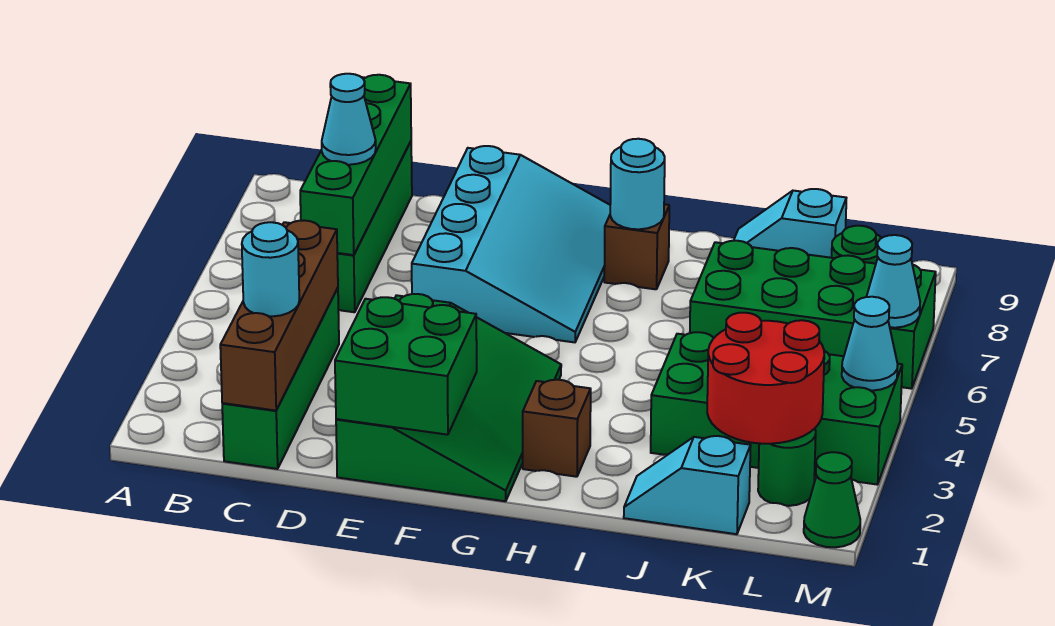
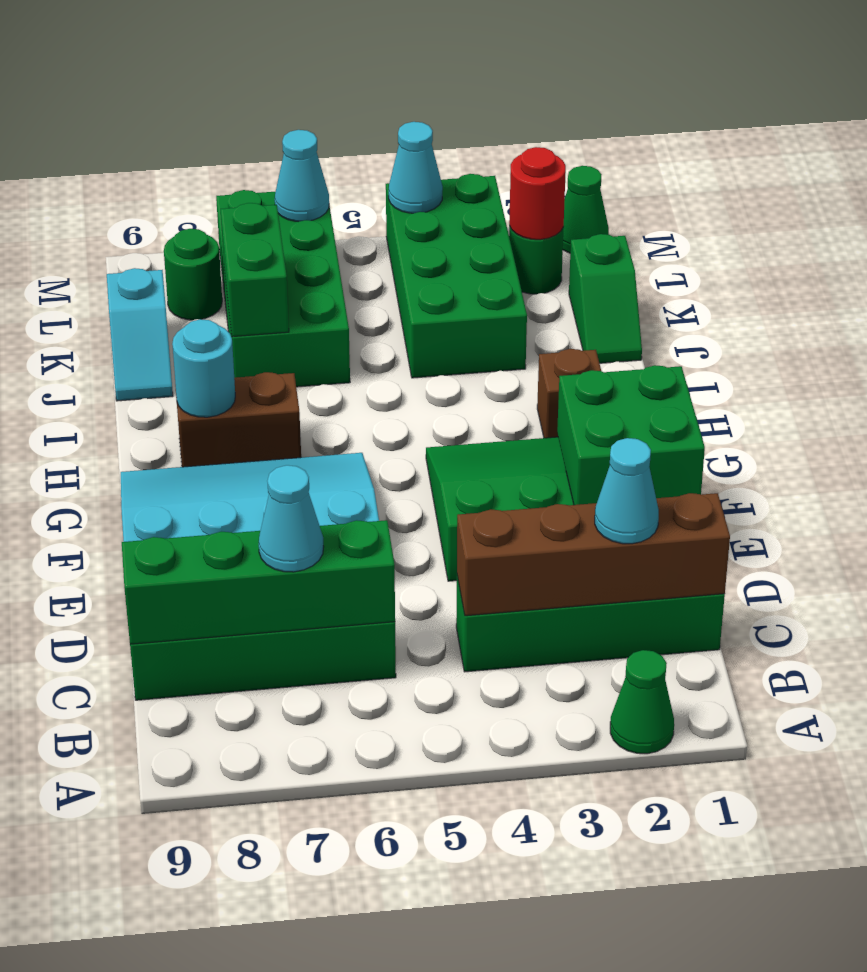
none -> green 1x1 cone [610,650,674,754]
cyan 1x1 round brick [242,222,299,316] -> cyan 1x1 cone [595,438,659,544]
brown 1x1 brick [604,204,669,289] -> brown 1x2 brick [175,372,301,467]
cyan 1x2 slope [624,436,751,534] -> green 1x2 slope [569,234,642,363]
none -> green 1x2 brick [221,203,289,337]
red 2x2 round brick [707,313,824,444] -> red 1x1 round brick [509,147,566,240]

